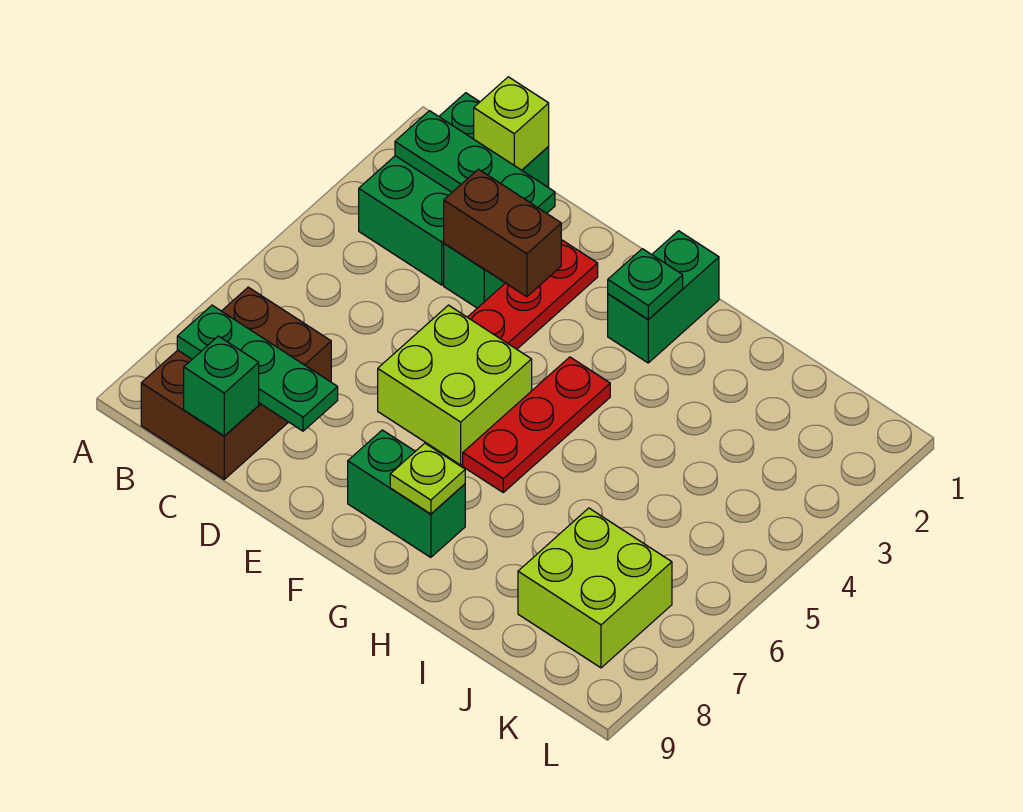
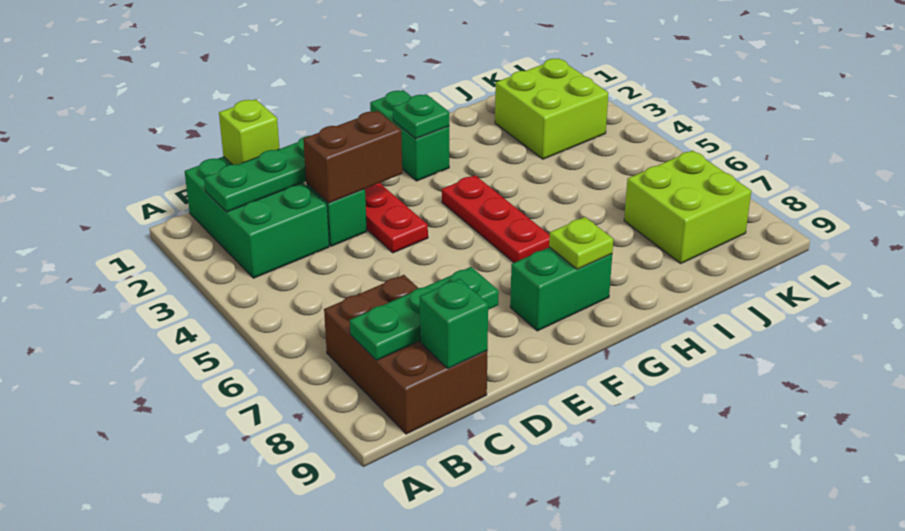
lime 2x2 brick [378,305,532,465] -> lime 2x2 brick moved to [495,59,608,159]

